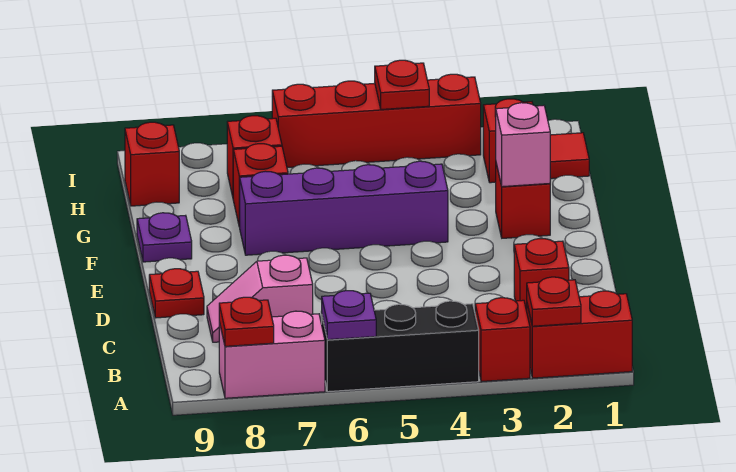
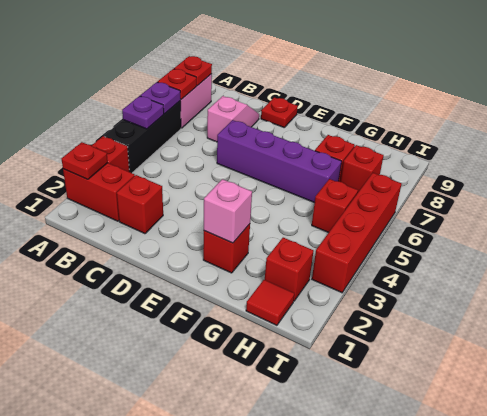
red 1x2 brick [527,291,632,378] -> red 1x2 brick turned to [63,163,135,221]
purple 1x4 brick [240,161,448,255] -> purple 1x4 brick turned to [217,120,342,203]
purple 1x1 plate [137,213,192,262] -> purple 1x1 plate moved to [122,96,164,129]
red 1x1 brick [125,122,179,206] -> red 1x1 brick moved to [312,179,358,233]
red 1x1 plate [375,60,429,109] -> red 1x1 plate moved to [158,69,196,99]

